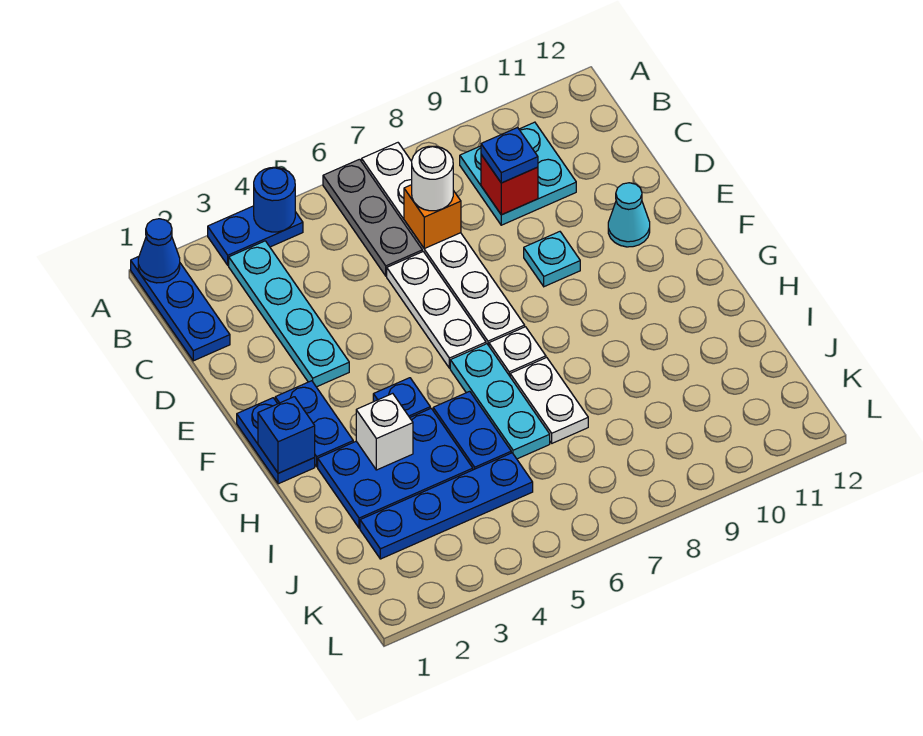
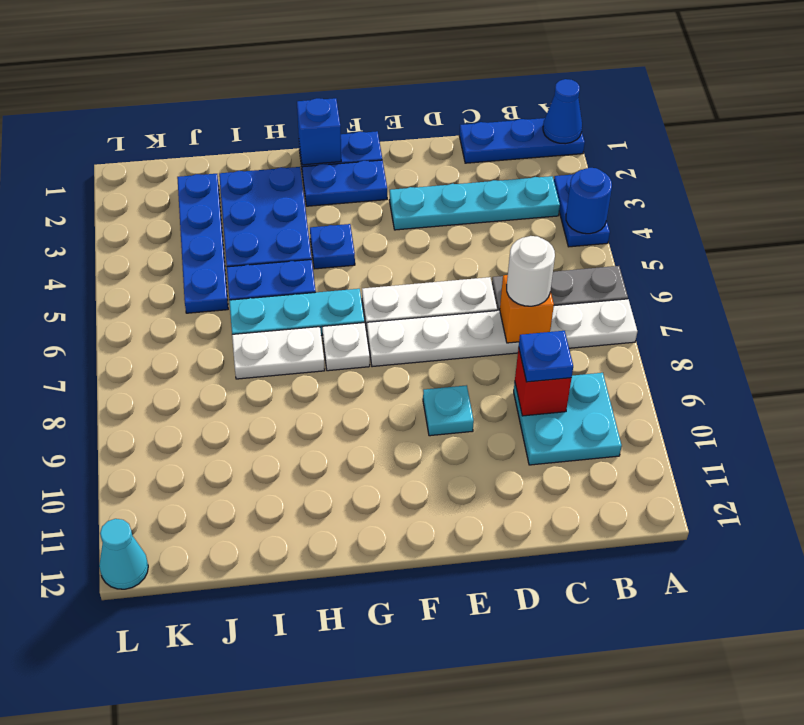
cyan 1x1 cone [608,183,650,247] -> cyan 1x1 cone moved to [99,519,148,589]
white 1x1 brick [356,393,413,470] -> none

